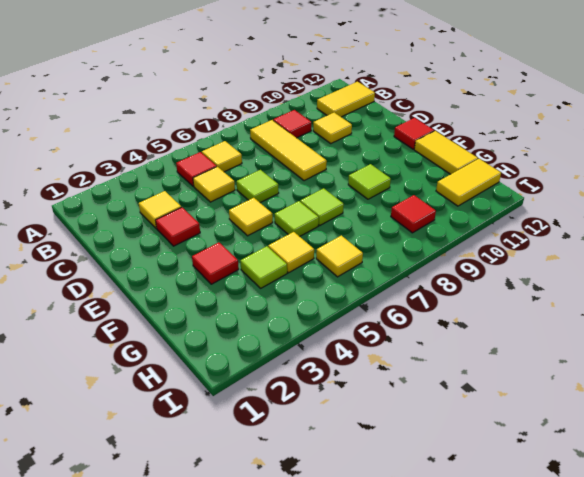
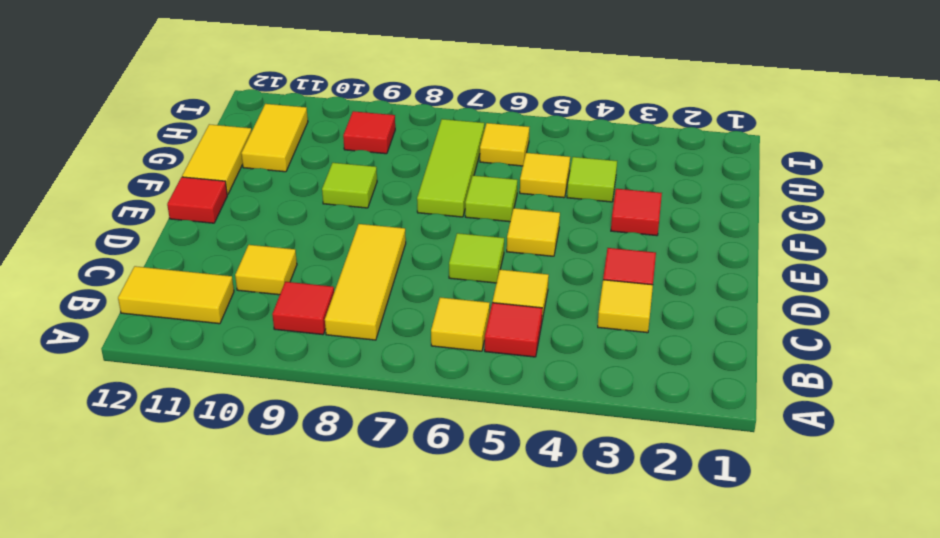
lime 1x1 tile [300,188,344,225] -> lime 1x3 tile [417,119,484,217]
yellow 1x2 tile [436,159,501,206] -> yellow 1x2 tile turned to [241,104,308,172]

